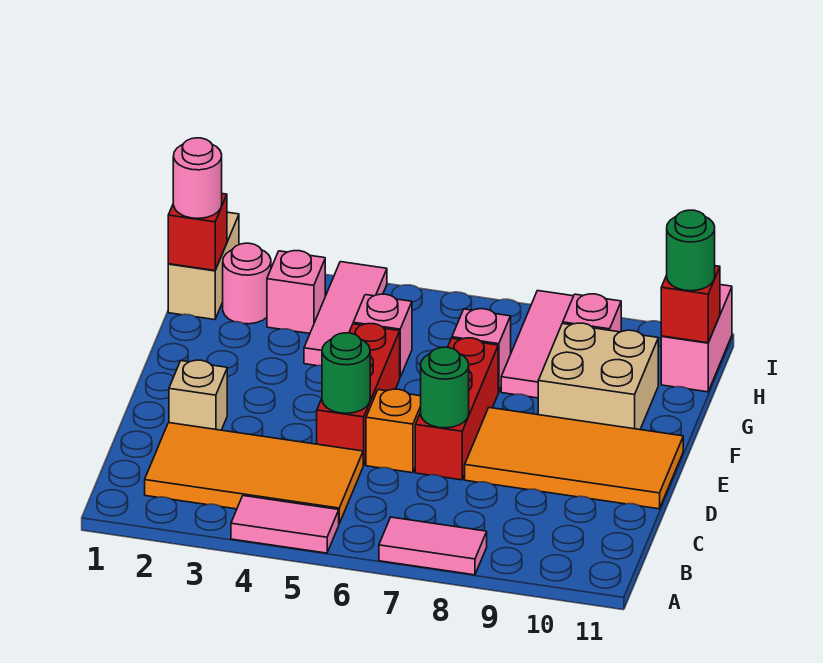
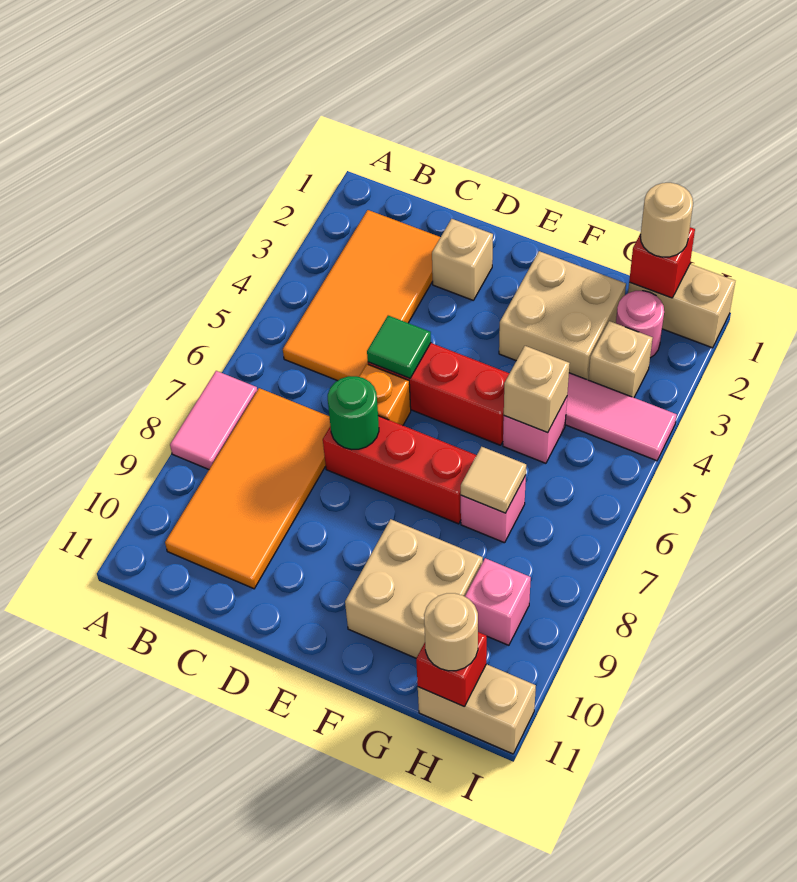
pink 1x2 tile [231,496,339,553] -> none
green 1x1 round brick [322,333,370,413] -> green 1x1 tile [367,316,431,378]
orange 2x4 tile [465,408,683,509] -> orange 2x4 tile moved to [165,388,330,589]
none -> tan 2x2 brick [499,251,626,380]
none -> tan 1x1 brick [504,346,570,433]
none -> tan 1x1 tile [461,446,526,513]
pink 1x3 tile [501,291,573,398] -> none
pink 1x1 round brick [173,138,222,218] -> tan 1x1 round brick [640,183,693,257]
pink 1x1 brick [267,251,325,334] -> tan 1x1 brick [588,321,653,398]
pink 1x2 brick [661,285,732,392] -> tan 1x2 brick [418,664,536,754]
green 1x1 round brick [667,210,715,291] -> tan 1x1 round brick [424,593,478,671]

